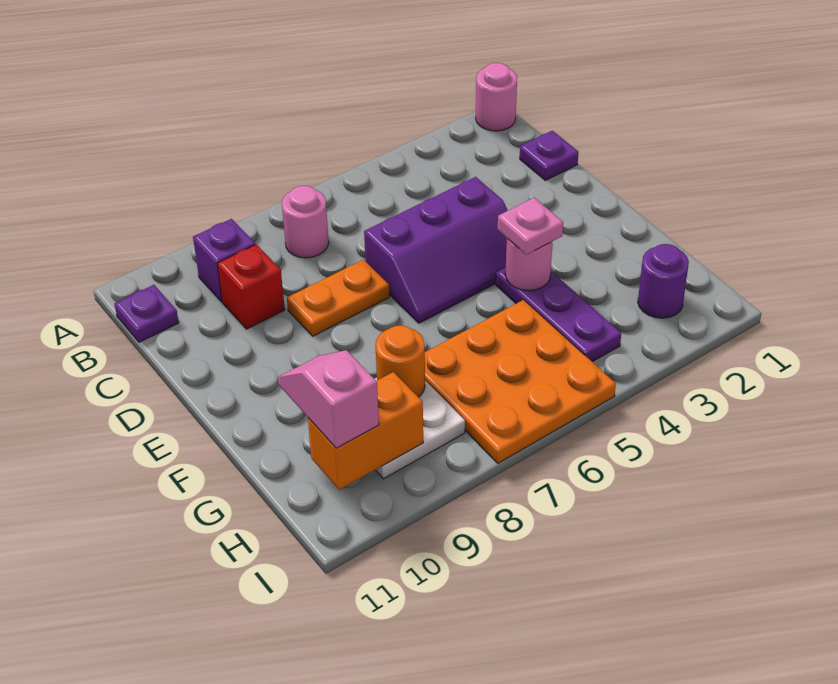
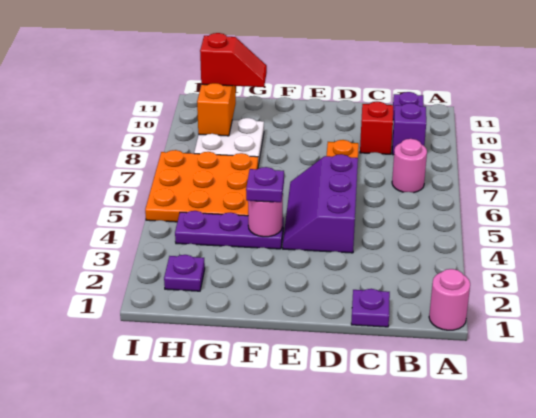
pink 1x1 plate [498,198,563,255] -> purple 1x1 plate [246,167,284,202]
orange 1x1 round brick [375,325,425,397] -> none
pink 1x2 slope [278,350,379,448] -> red 1x2 slope [200,33,267,87]
purple 1x1 round brick [638,244,689,318] -> purple 1x1 plate [164,255,205,291]

